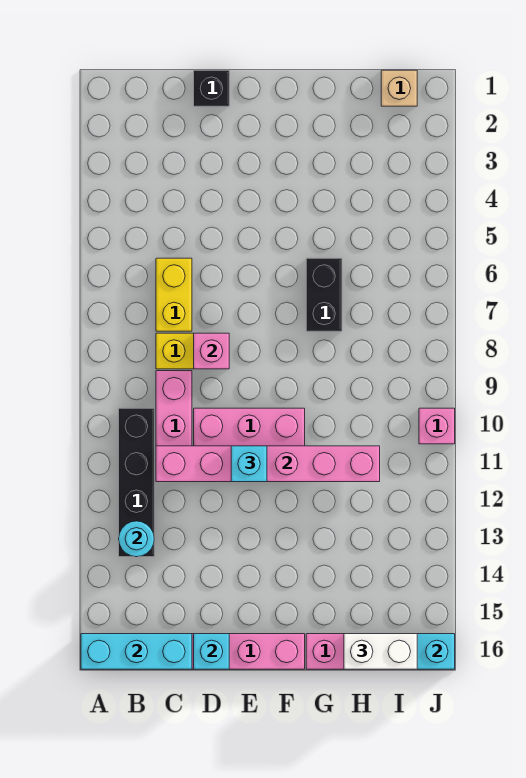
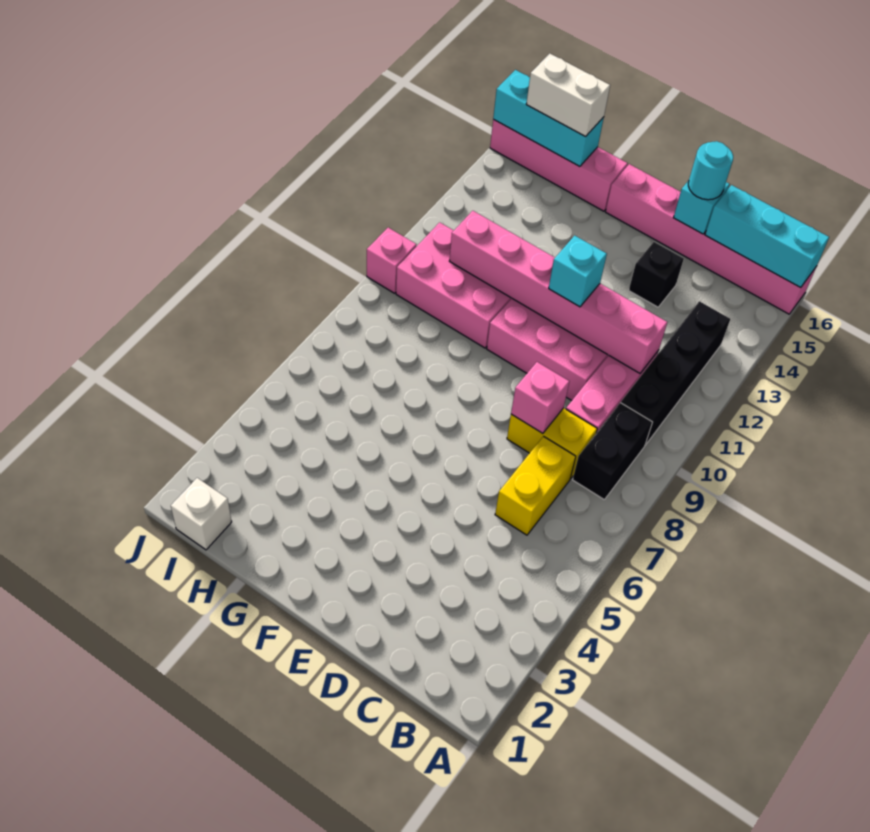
cyan 1x1 round brick [119,521,154,557] -> cyan 1x1 round brick moved to [688,141,733,200]
black 1x1 brick [194,70,229,106] -> black 1x1 brick moved to [629,242,684,307]
black 1x2 brick [306,258,342,331] -> black 1x2 brick moved to [573,403,652,500]
none -> pink 2x3 brick [396,222,511,348]
tan 1x1 brick [381,70,417,106] -> white 1x1 brick [171,478,232,550]

